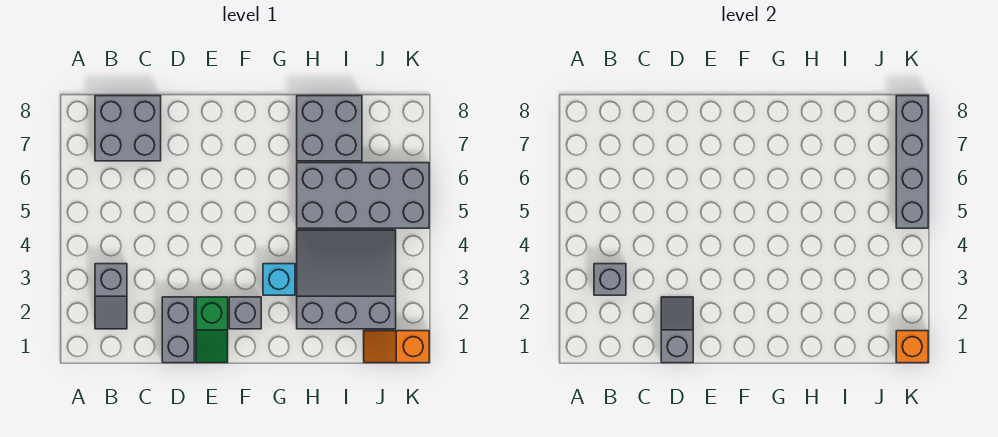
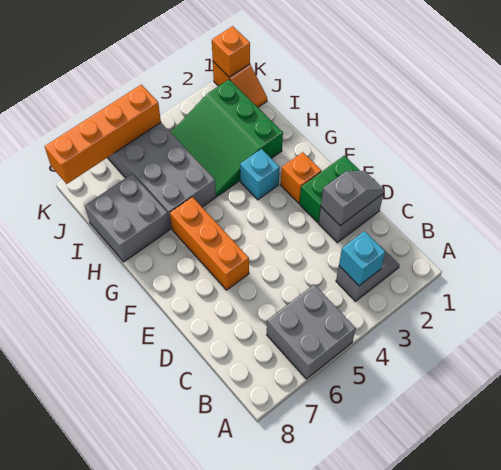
grey 1x1 brick [594,264,626,295] -> cyan 1x1 brick [339,231,385,286]
grey 2x2 brick [95,96,161,161] -> grey 2x2 brick moved to [267,284,356,379]
grey 1x2 slope [661,297,693,363] -> grey 1x2 slope turned to [321,171,384,226]
green 1x2 slope [196,297,228,363] -> green 1x2 brick [300,155,360,223]
none -> orange 1x3 brick [170,197,249,290]
grey 1x1 brick [229,297,261,329] -> orange 1x1 brick [281,152,321,203]
grey 3x3 slope [297,230,396,329] -> green 3x3 slope [171,79,283,196]
grey 1x4 brick [896,96,928,228] -> orange 1x4 brick [45,84,161,184]

